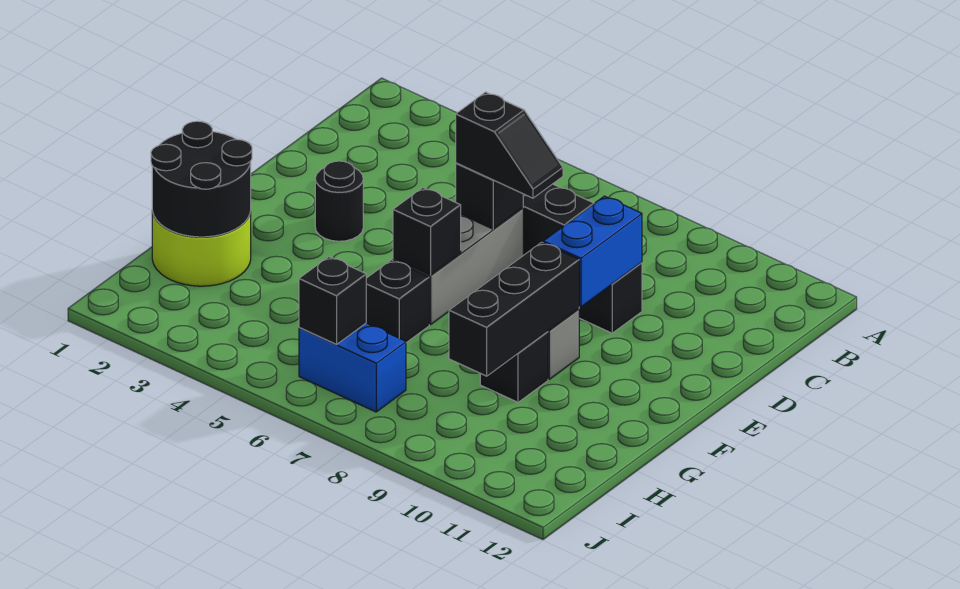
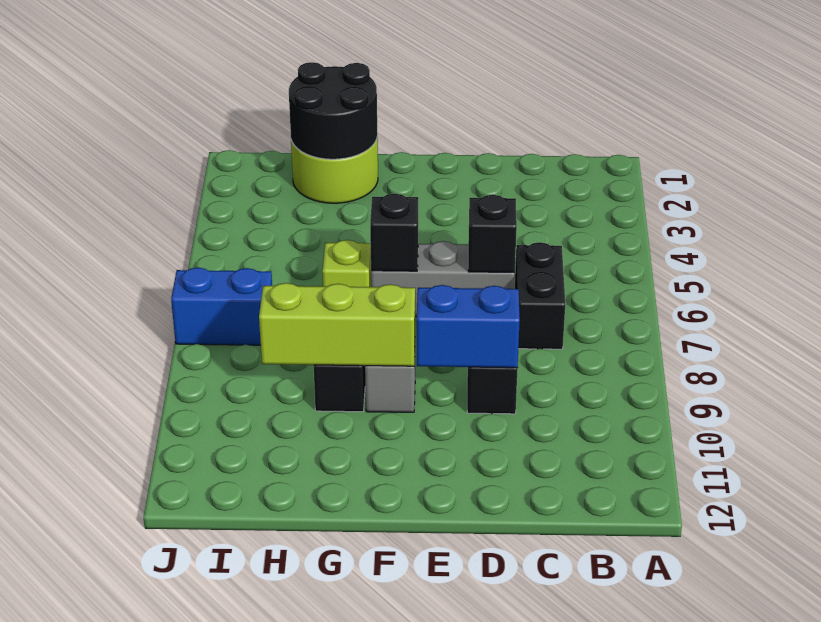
black 1x2 slope [456,92,563,198] -> none
black 1x1 round brick [315,161,363,241] -> none
black 1x3 brick [449,242,579,376] -> lime 1x3 brick [259,283,415,366]
black 1x1 brick [366,260,429,343] -> lime 1x1 brick [322,240,371,287]
blue 1x2 brick [299,323,406,412] -> blue 1x2 brick turned to [171,268,272,345]
black 1x1 brick [299,257,366,344] -> none

